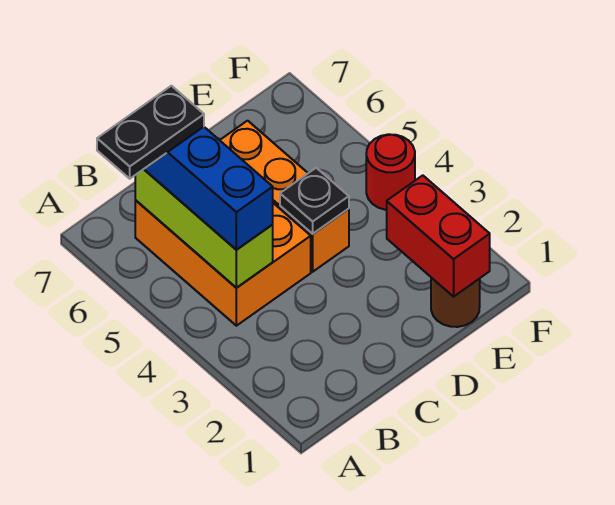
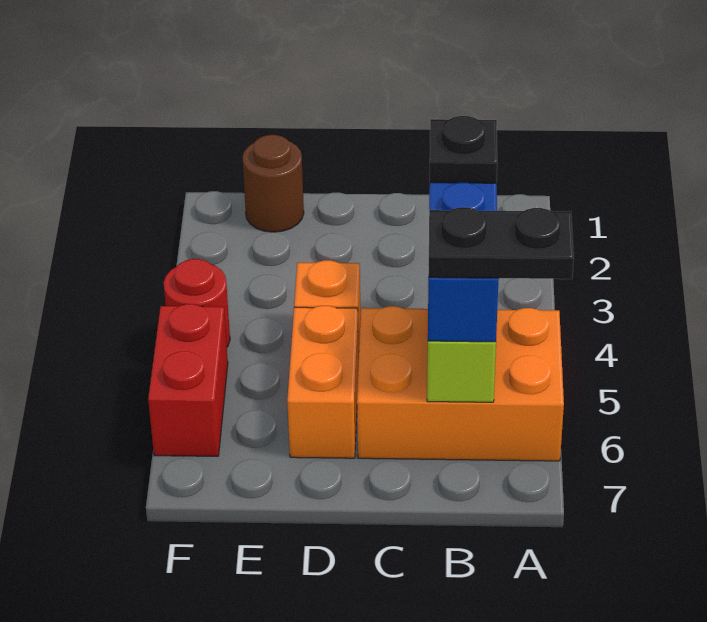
orange 2x3 brick [135,200,311,326] -> orange 2x3 brick turned to [357,306,564,461]
black 1x1 plate [280,168,349,234] -> black 1x1 plate moved to [430,116,497,183]
red 1x2 brick [387,175,490,297] -> red 1x2 brick moved to [148,304,228,456]

